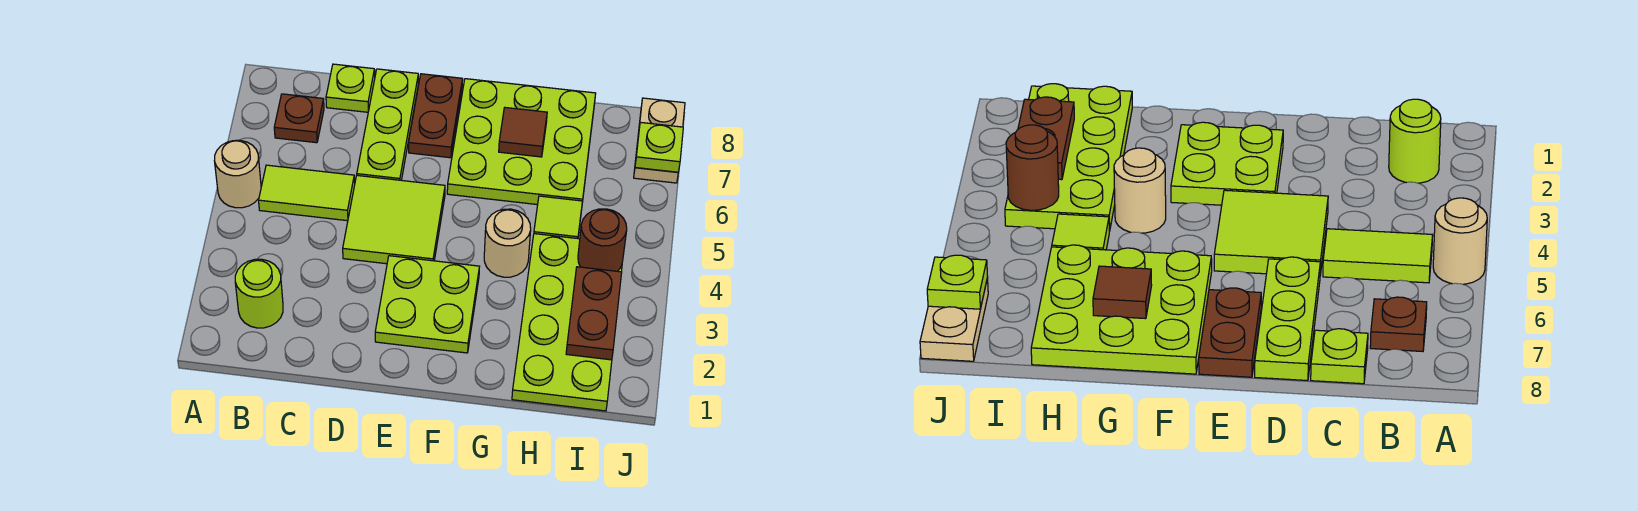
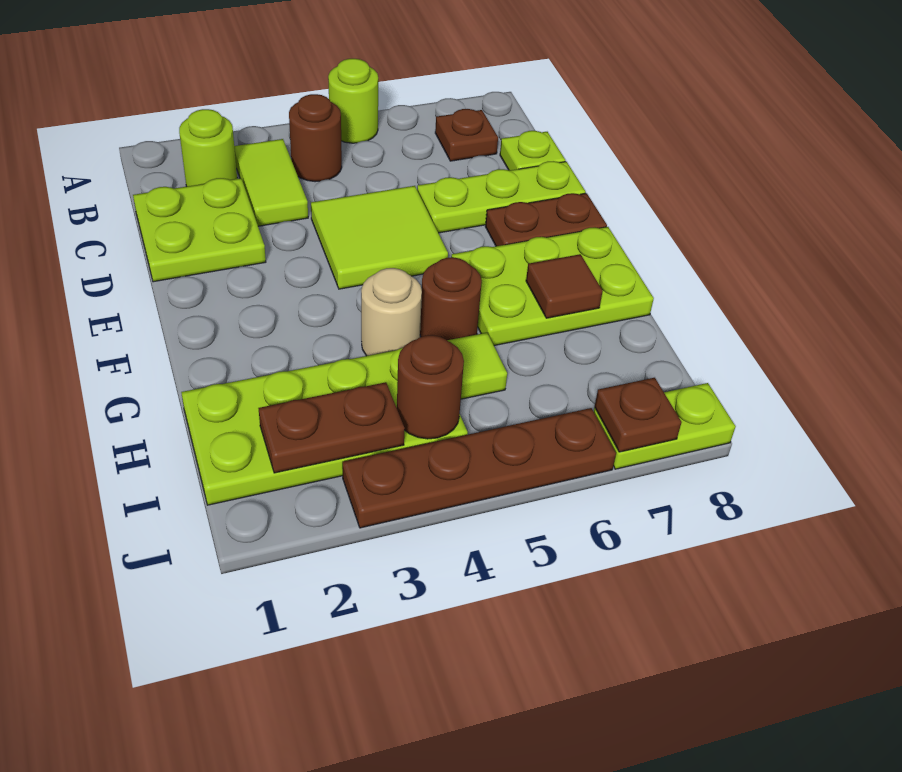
tan 1x1 round brick [214,140,261,208] -> lime 1x1 round brick [328,59,378,143]
none -> brown 1x1 round brick [289,94,342,182]
lime 1x2 tile [259,165,355,221] -> lime 1x2 tile moved to [234,139,308,226]
lime 2x2 plate [375,256,480,353] -> lime 2x2 plate moved to [133,178,266,282]
lime 3x3 plate [447,79,596,205] -> lime 2x3 plate [451,227,654,346]
none -> brown 1x1 round brick [420,257,482,340]
none -> brown 1x4 plate [342,408,616,528]
tan 1x2 plate [634,98,685,183] -> lime 1x2 plate [594,383,736,469]
lime 1x1 plate [635,122,683,172] -> brown 1x1 plate [595,378,682,452]

